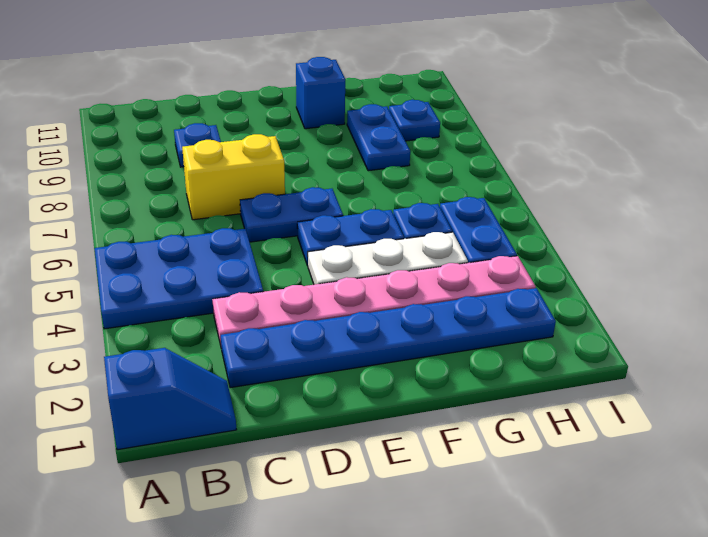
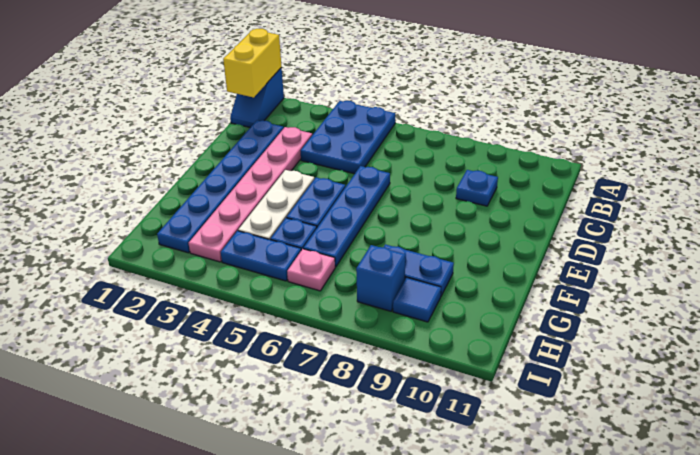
yellow 1x2 brick [182,134,285,220] -> yellow 1x2 brick moved to [223,29,282,98]
blue 1x2 plate [240,187,343,242] -> blue 1x4 plate [303,166,390,267]
blue 1x1 brick [296,57,345,129] -> blue 1x1 brick moved to [356,245,405,311]
none -> pink 1x1 plate [287,249,335,291]
blue 1x1 plate [389,100,440,141] -> blue 1x1 tile [393,278,441,322]

